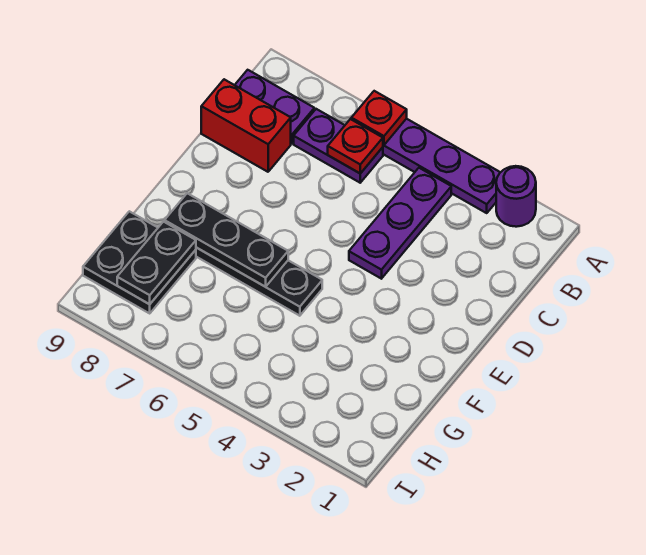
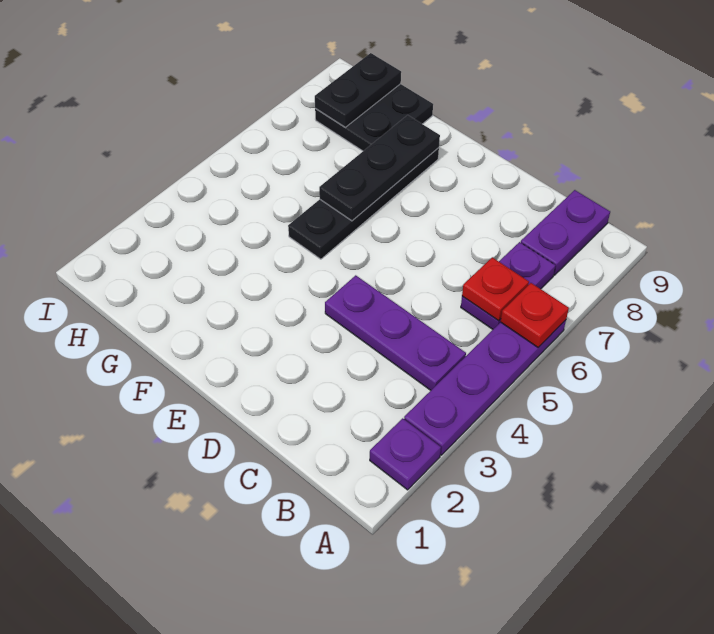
purple 1x1 round brick [496,166,536,227] -> purple 1x1 plate [370,418,441,490]
red 1x2 brick [201,79,291,172] -> none
black 1x2 plate [117,222,196,304] -> black 1x2 plate turned to [315,53,401,127]

